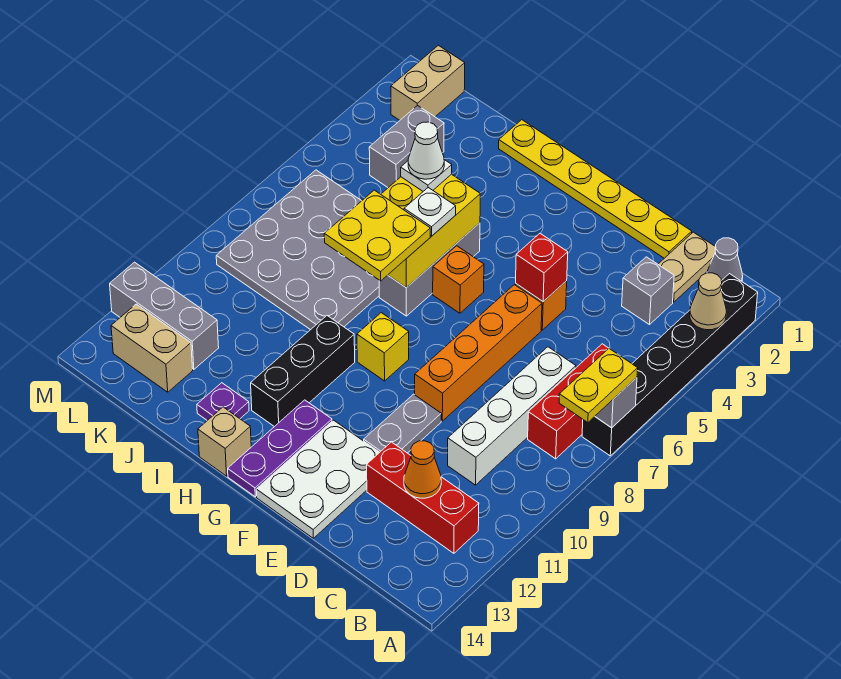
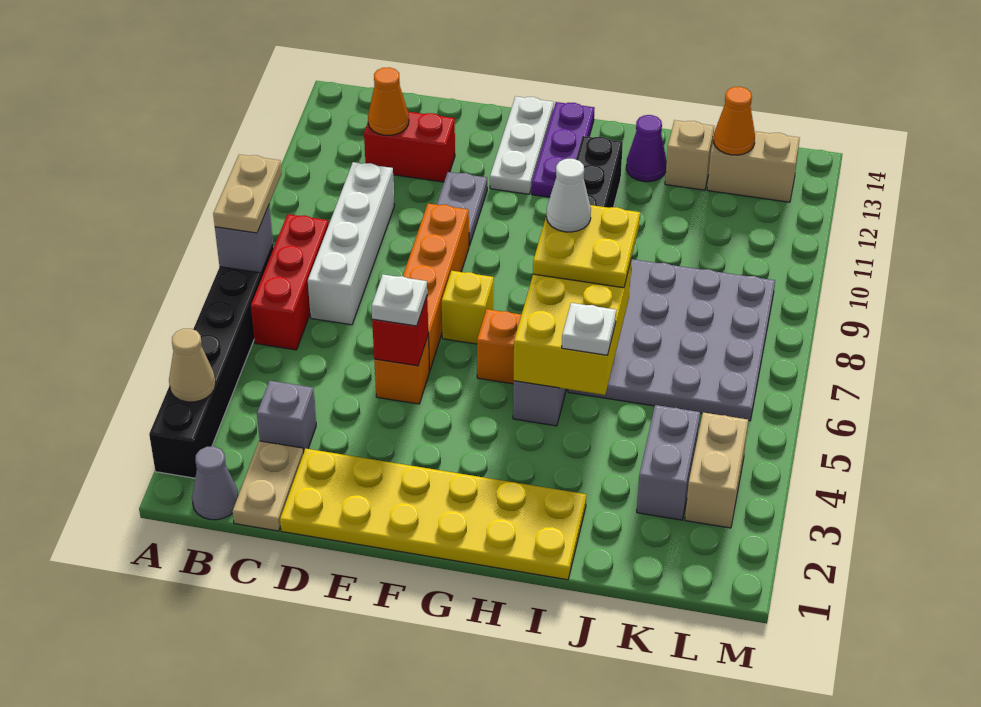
yellow 1x2 plate [559,349,638,423] -> tan 1x2 plate [213,154,282,233]
red 1x3 brick [367,442,479,553] -> red 1x2 brick [364,112,455,182]
yellow 1x6 plate [499,120,692,258] -> yellow 2x6 plate [280,448,586,580]
white 2x3 plate [256,420,380,538] -> white 1x3 plate [490,96,554,194]
yellow 1x1 brick [357,313,409,381] -> yellow 1x1 brick moved to [442,271,494,344]
white 1x1 plate [404,188,456,236] -> white 1x1 plate moved to [371,274,427,326]
tan 1x1 brick [198,407,251,476] -> tan 1x1 brick moved to [665,120,714,190]
white 1x1 cone [408,122,444,179] -> white 1x1 cone moved to [547,159,591,232]
purple 1x1 plate [197,383,249,421] -> purple 1x1 cone [626,115,667,182]
grey 1x3 brick [110,262,219,369] -> none
none -> orange 1x1 cone [714,87,755,155]
tan 1x2 brick [391,45,465,120] -> tan 1x2 brick moved to [685,413,748,528]

